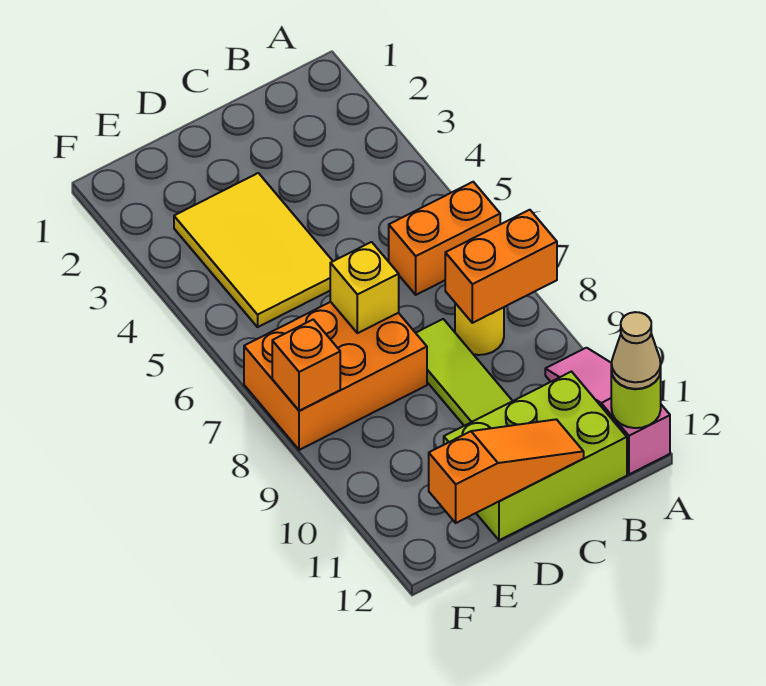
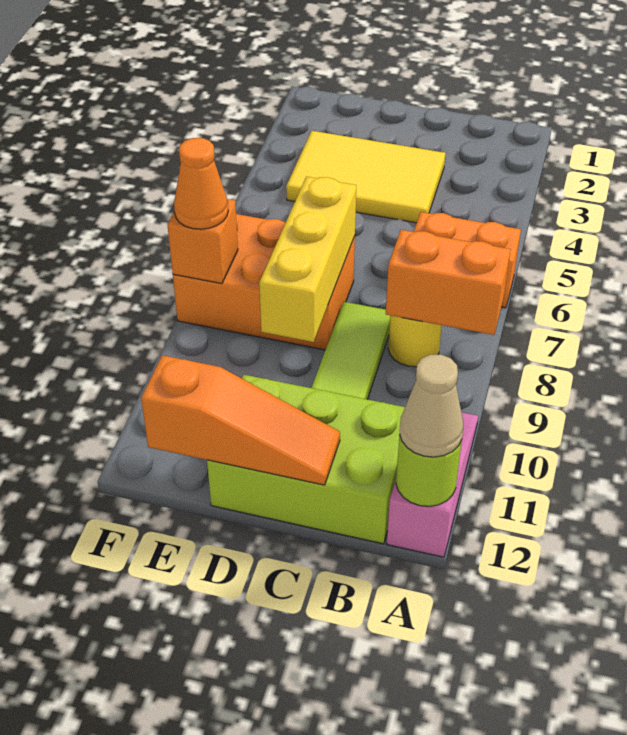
yellow 2x3 tile [174,173,333,327] -> yellow 2x3 tile turned to [286,131,445,223]
yellow 1x1 brick [330,242,399,333] -> yellow 1x3 brick [259,177,356,342]
none -> orange 1x1 cone [174,138,228,229]

